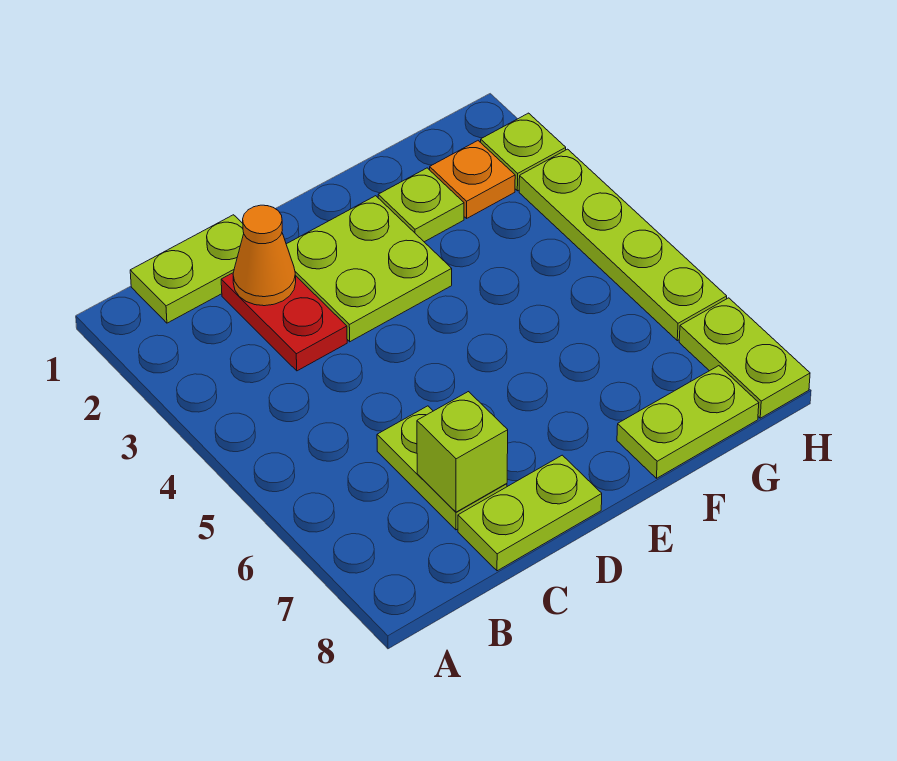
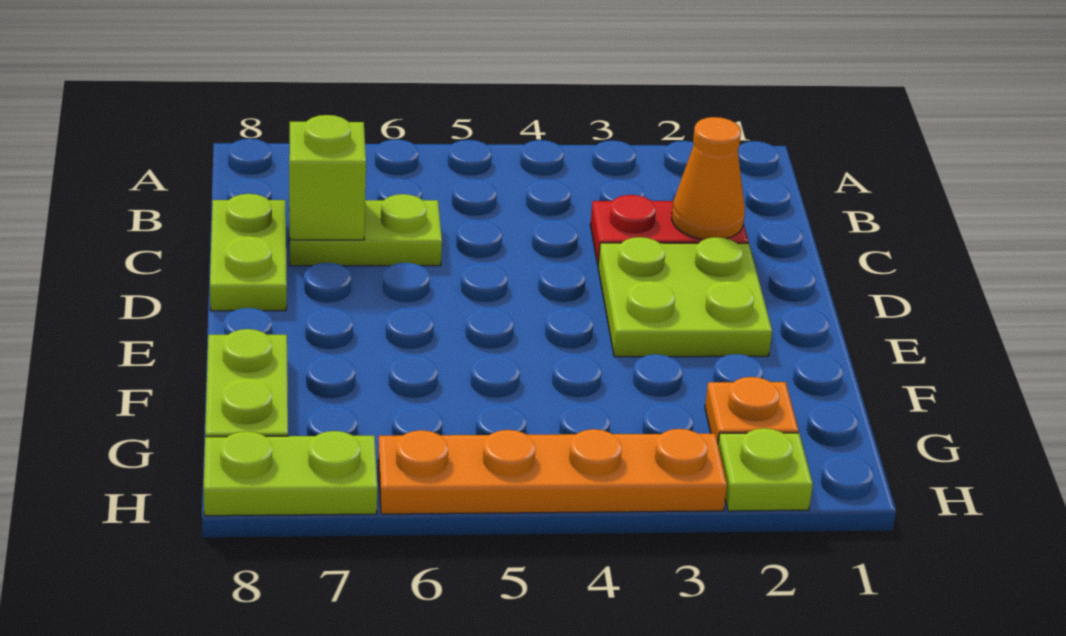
lime 1x2 plate [130,215,244,323] -> none
lime 1x1 plate [378,168,464,242] -> none
lime 1x4 plate [519,149,727,341] -> orange 1x4 plate [378,429,727,514]

